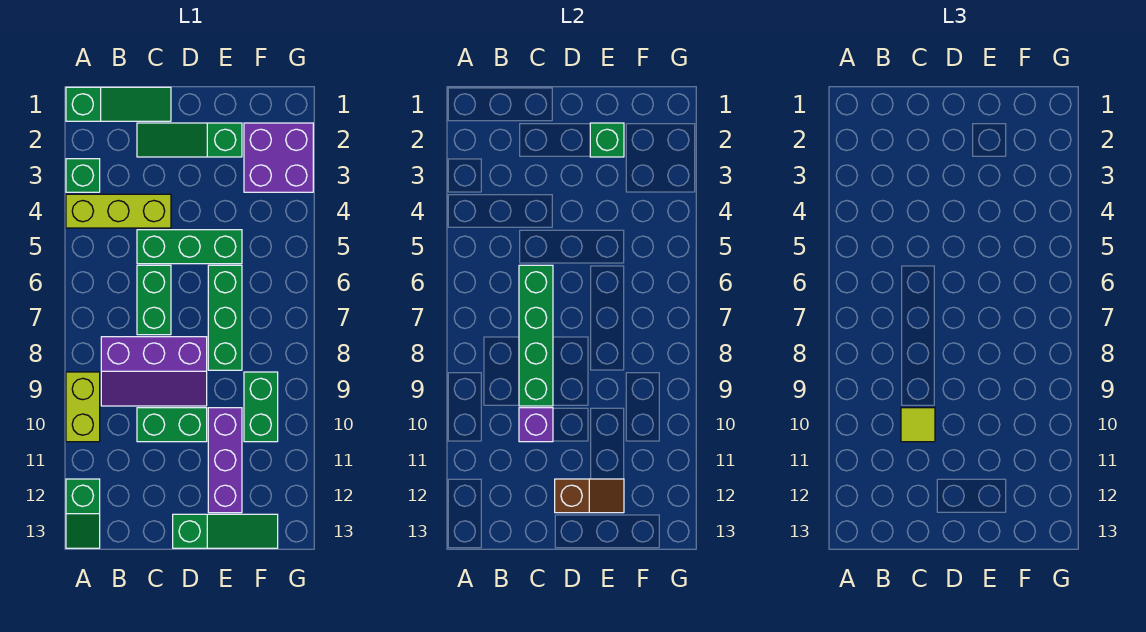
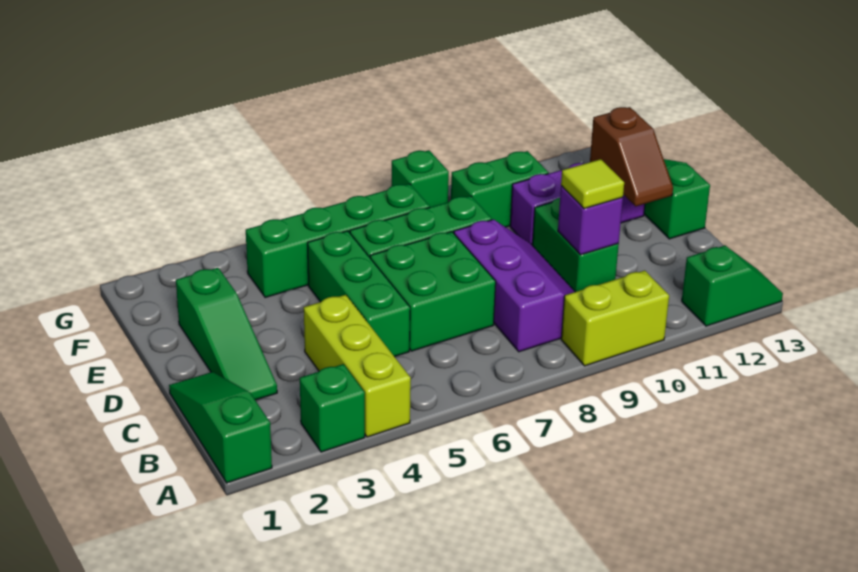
green 1x2 brick [137,265,171,335] -> green 2x2 brick [370,232,496,351]
green 1x4 brick [519,265,553,406] -> green 1x4 brick moved to [246,184,430,298]
brown 1x2 slope [555,479,624,513] -> brown 1x2 slope turned to [590,107,673,206]
green 1x1 brick [590,123,624,157] -> green 1x1 brick moved to [391,150,449,207]
purple 2x2 brick [244,123,313,192] -> none

